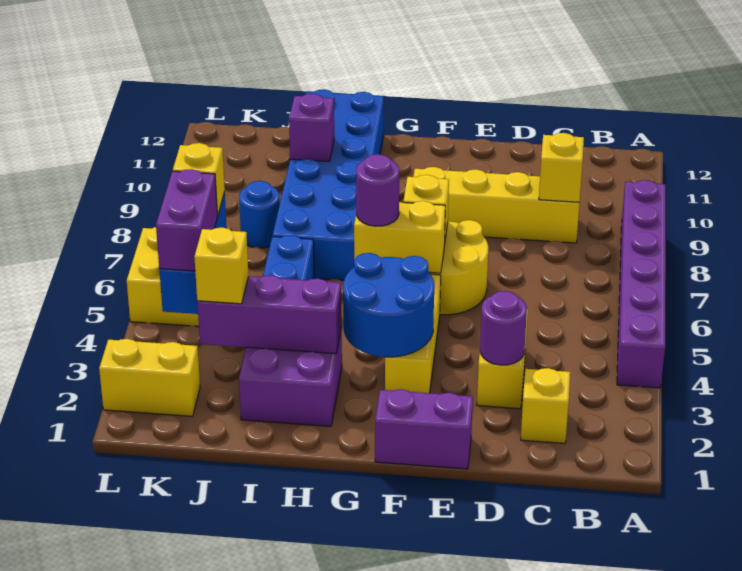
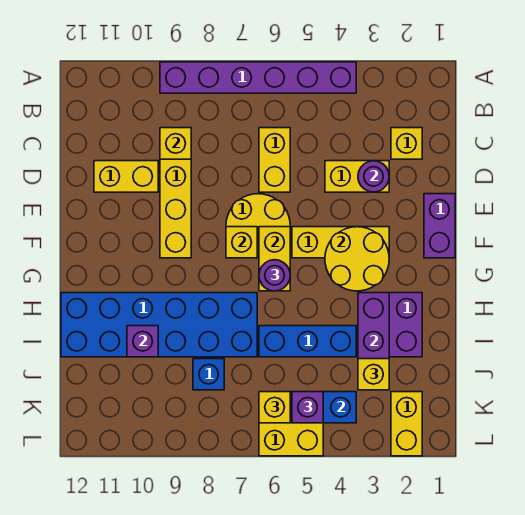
none -> yellow 1x2 brick [259,128,290,192]
none -> yellow 1x2 brick [94,161,158,192]
blue 2x2 round brick [343,253,434,357] -> yellow 2x2 round brick [325,227,389,291]
blue 1x1 round brick [239,181,280,248] -> blue 1x1 brick [193,359,224,390]
purple 1x2 brick [156,169,218,271] -> purple 1x1 brick [292,392,323,423]

